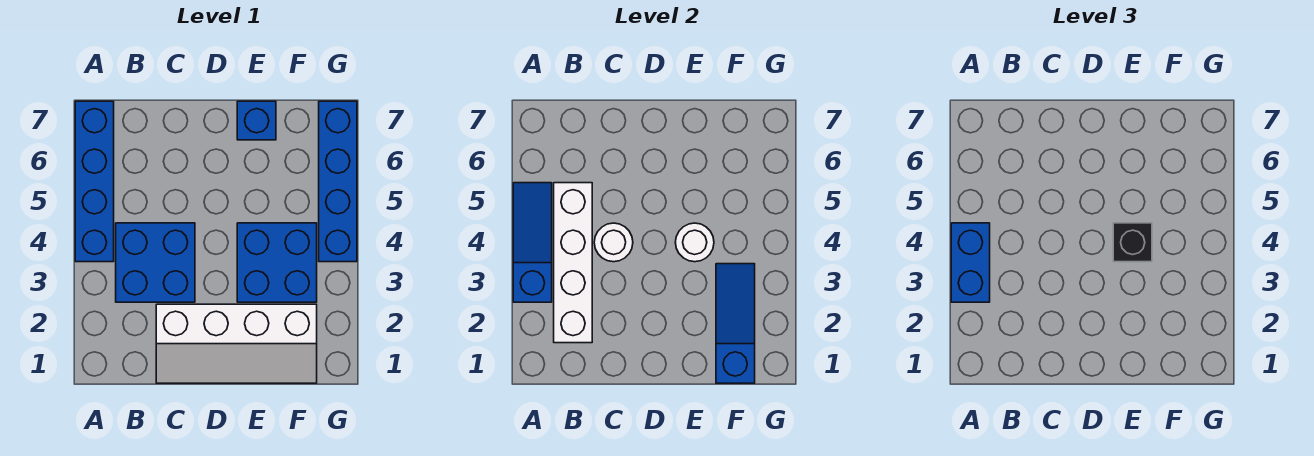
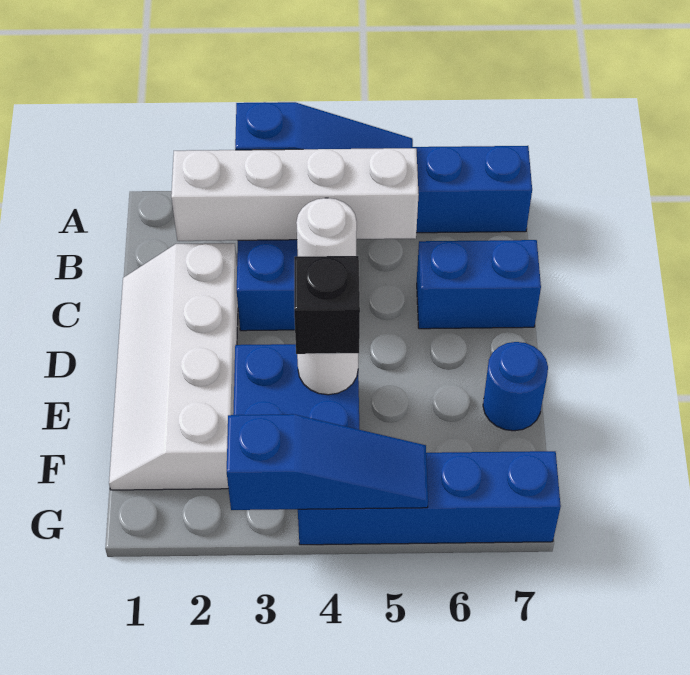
blue 1x2 brick [951,223,990,302] -> blue 1x2 brick moved to [417,240,541,329]
blue 1x1 brick [237,101,276,140] -> blue 1x1 round brick [483,342,548,431]
blue 1x3 slope [716,264,755,383] -> blue 1x3 slope moved to [227,414,428,510]

